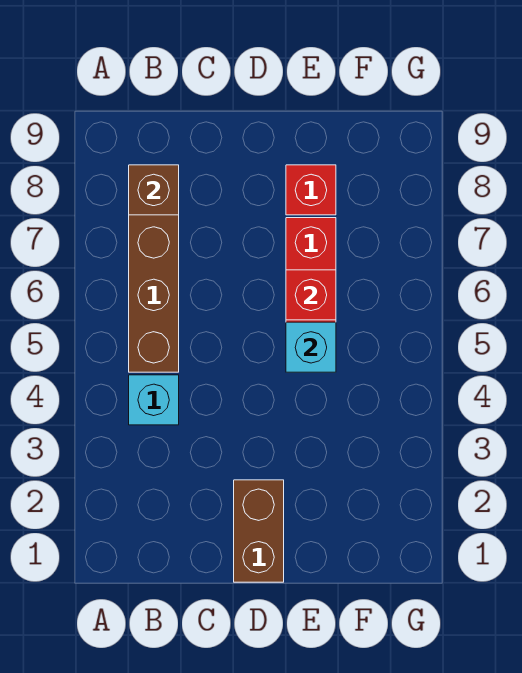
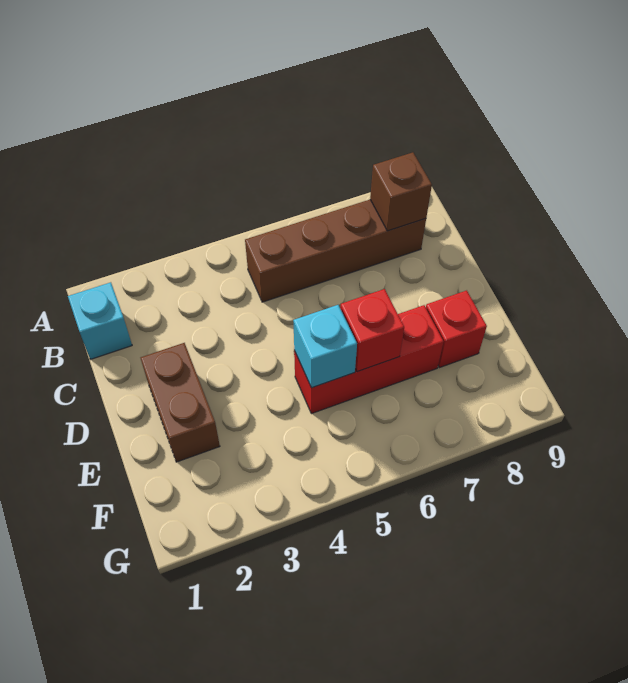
cyan 1x1 brick [129,375,179,425] -> cyan 1x1 brick moved to [68,282,132,359]
brown 1x2 brick [234,480,284,582] -> brown 1x2 brick turned to [141,343,220,462]

